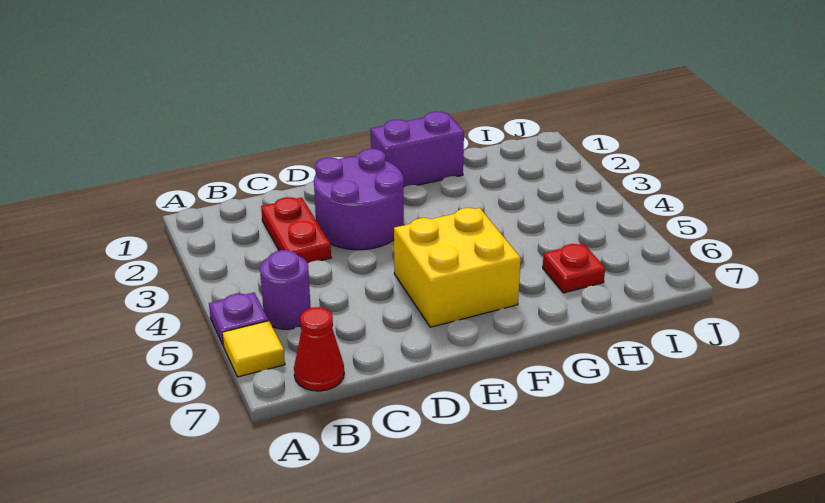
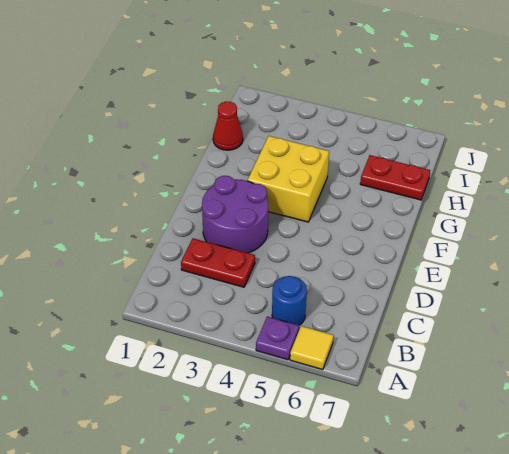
purple 1x1 round brick [260,250,311,329] -> blue 1x1 round brick [272,276,307,325]
red 1x1 cone [294,307,344,391] -> red 1x1 cone moved to [213,101,243,150]
yellow 2x2 brick [394,208,521,327] -> yellow 2x2 brick moved to [247,136,329,222]
purple 1x2 brick [371,112,464,188] -> none
red 1x1 plate [543,244,605,293] -> red 1x2 plate [360,155,430,200]

